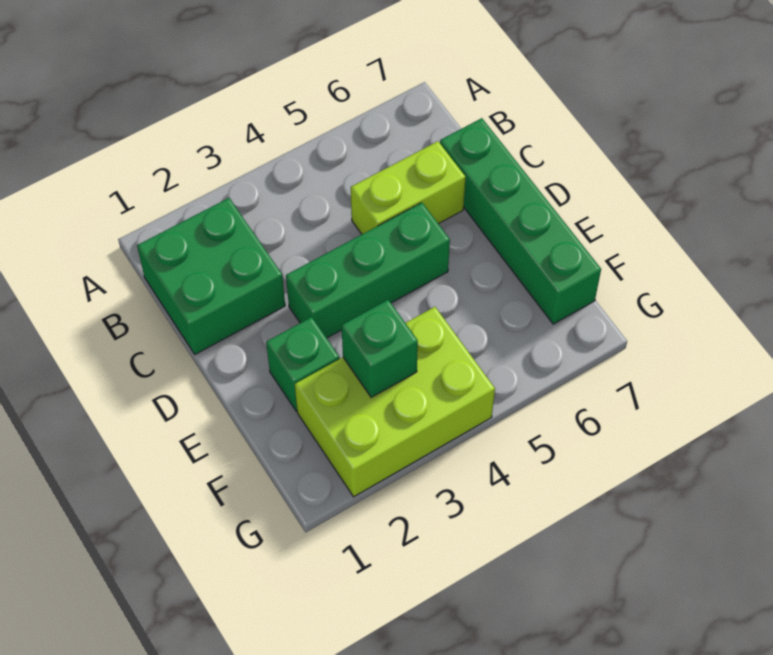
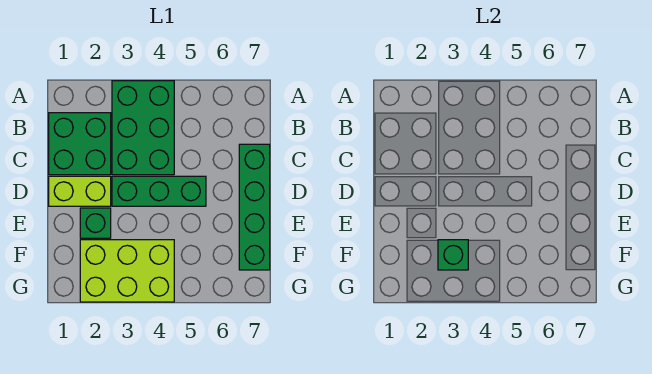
none -> green 2x3 brick [112,81,174,175]
lime 1x2 brick [351,141,466,234] -> lime 1x2 brick moved to [49,176,111,206]

